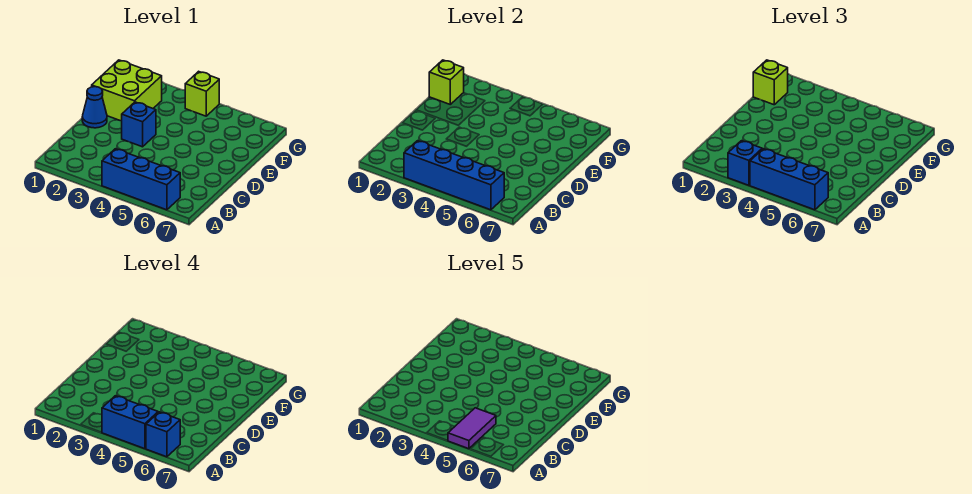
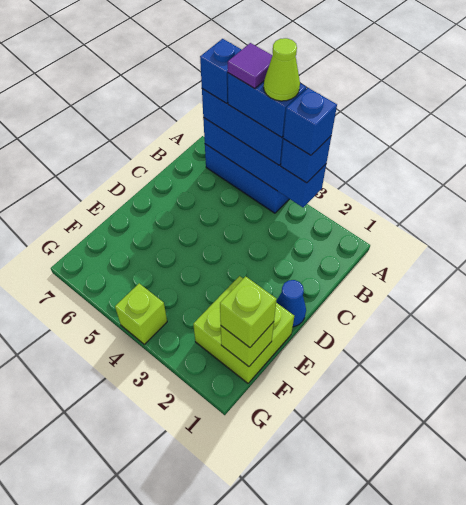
none -> lime 1x1 cone [264,38,300,101]
purple 1x2 tile [448,408,496,449] -> purple 1x1 tile [228,43,272,89]
blue 1x1 brick [122,102,156,147] -> blue 1x1 brick moved to [283,88,337,155]

